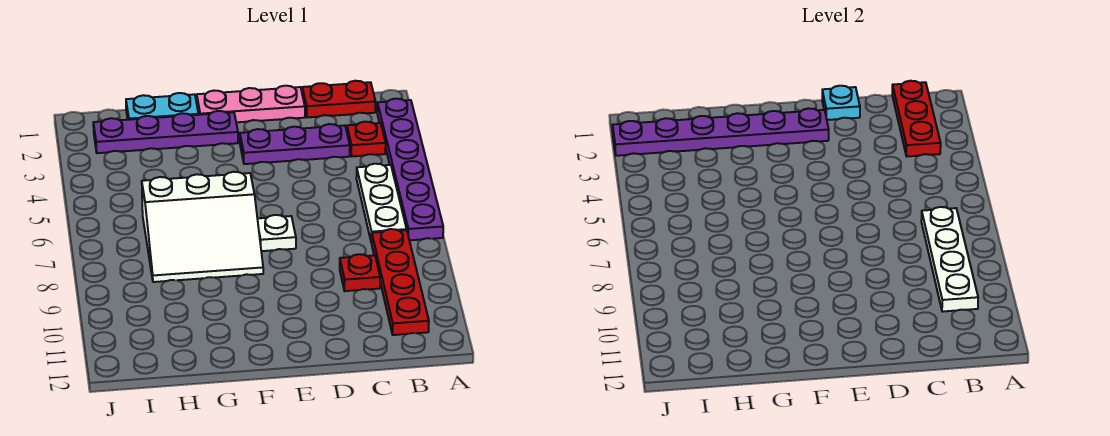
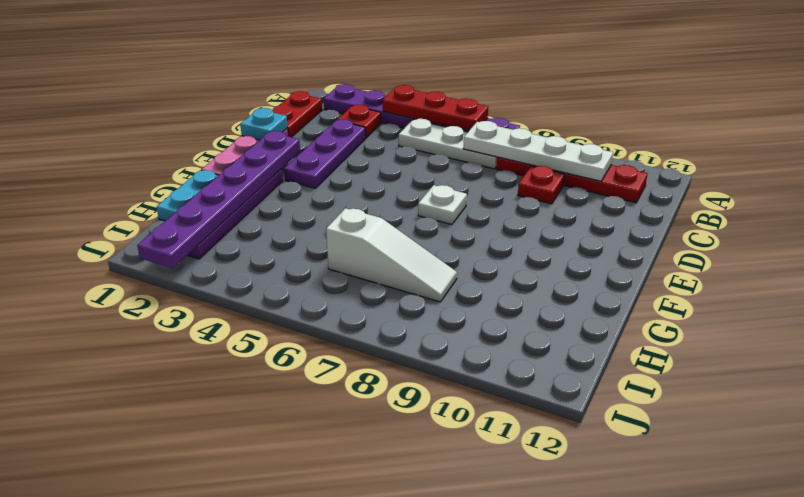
red 1x3 plate [892,81,941,156] -> red 1x3 plate moved to [383,85,488,131]
white 3x3 slope [142,172,263,282] -> white 1x3 slope [326,208,457,302]

